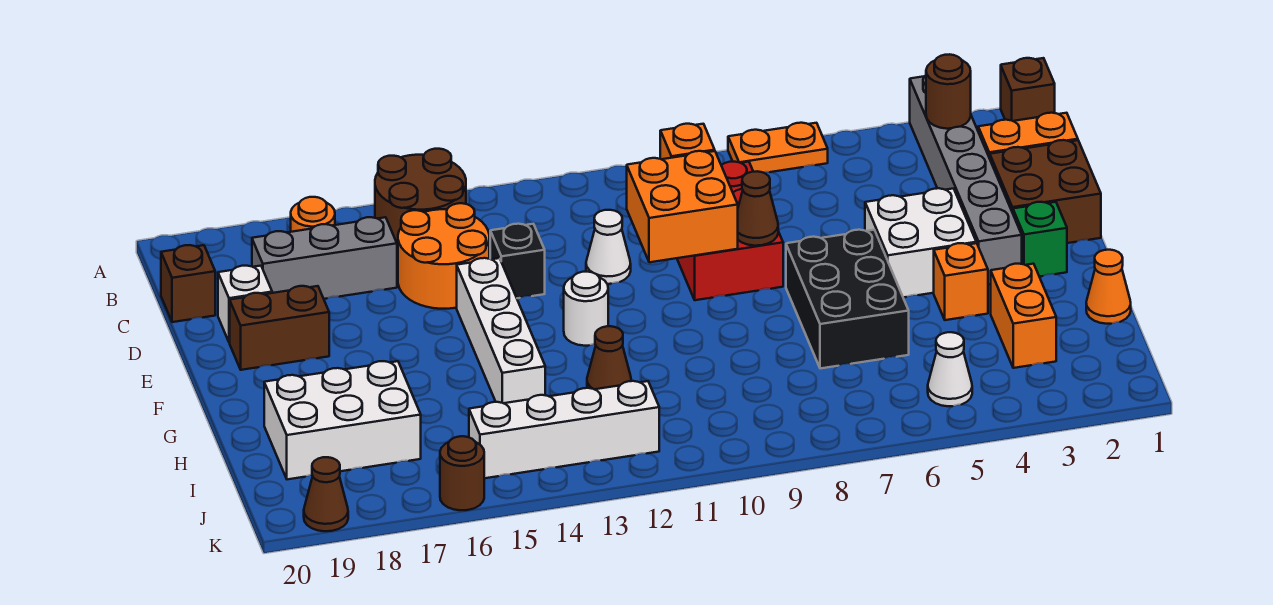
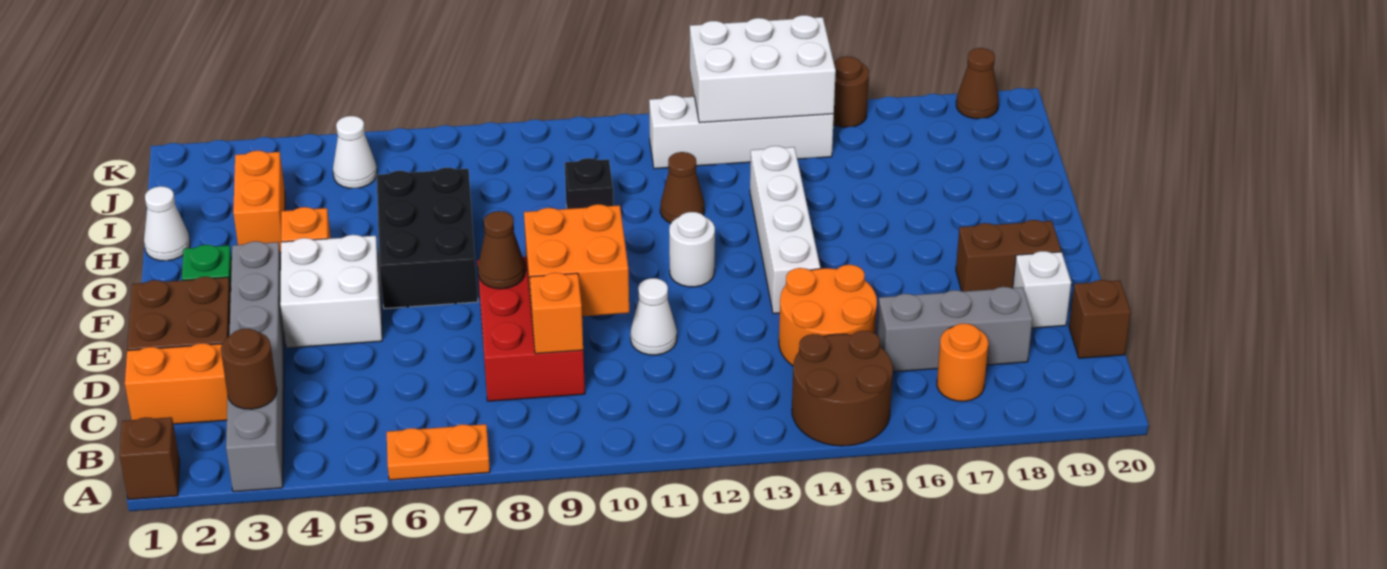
black 1x1 brick [490,224,545,298] -> black 1x1 brick moved to [565,158,613,209]
orange 1x1 cone [1086,250,1131,324] -> white 1x1 cone [144,186,190,261]
white 2x3 brick [264,361,421,479] -> white 2x3 brick moved to [690,15,836,123]

